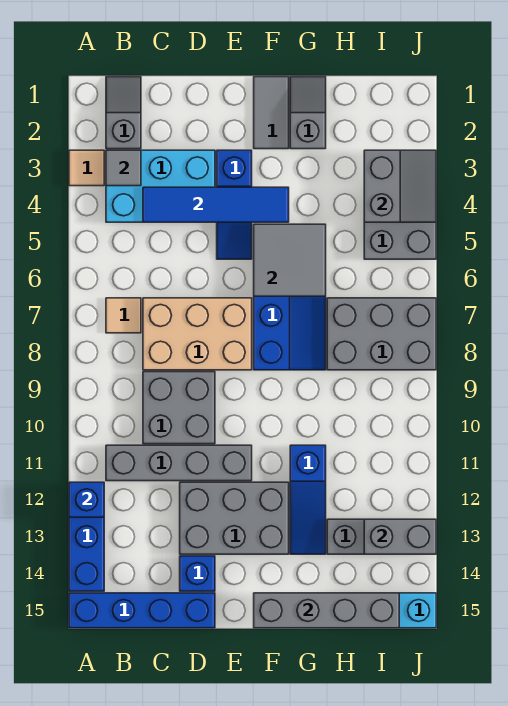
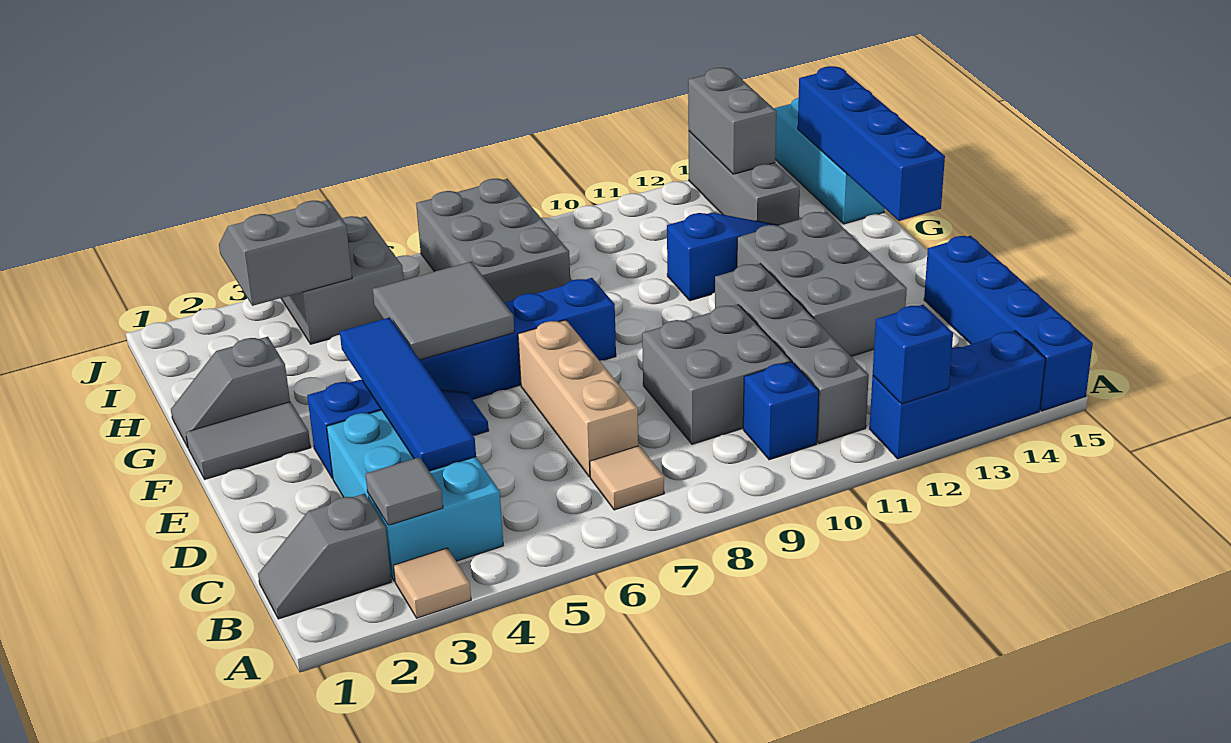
tan 2x3 brick [143,298,252,370] -> tan 1x3 brick [518,320,638,477]
blue 1x1 brick [180,556,215,591] -> blue 1x1 brick moved to [743,362,819,460]
grey 1x4 brick [254,593,399,628] -> blue 1x4 brick [798,66,945,221]

